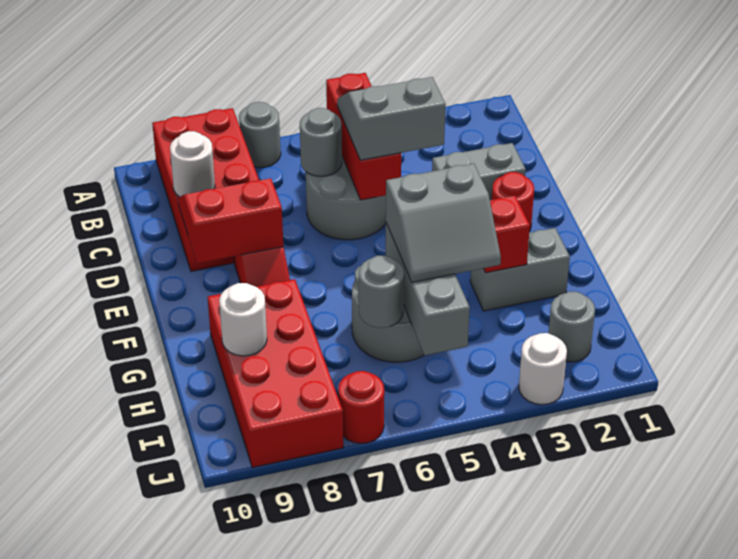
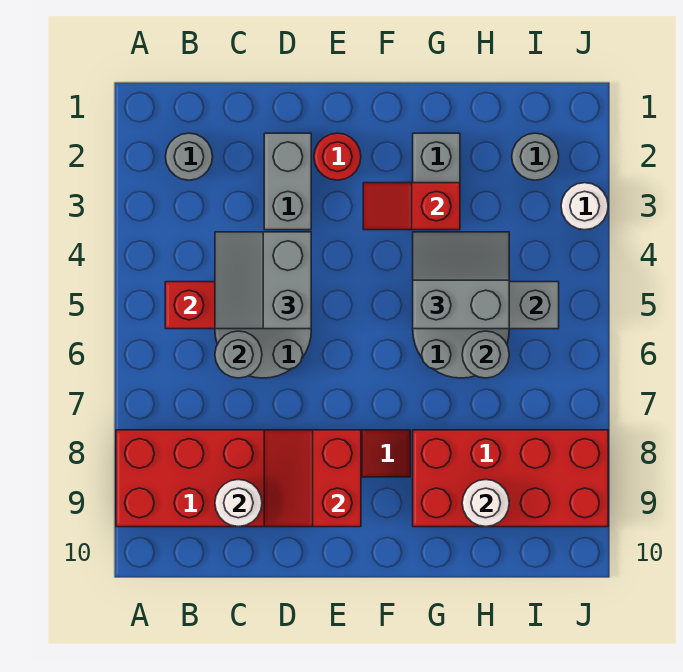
grey 1x1 round brick [239,102,281,168] -> grey 1x1 round brick moved to [165,133,213,180]
grey 2x2 slope [386,164,501,282] -> grey 2x2 slope turned to [413,232,509,329]
red 1x1 round brick [338,371,384,443] -> none

